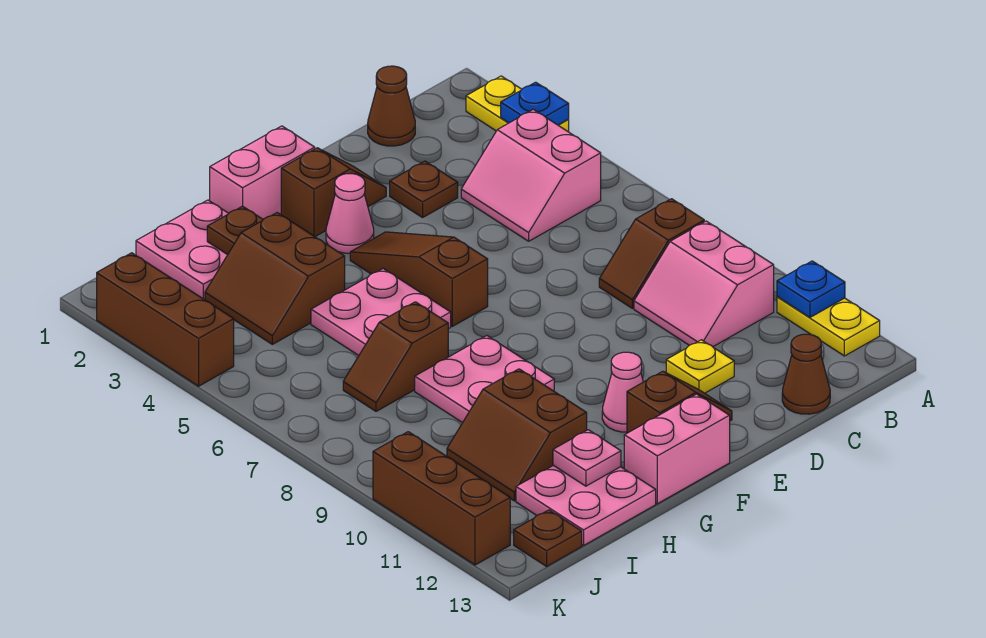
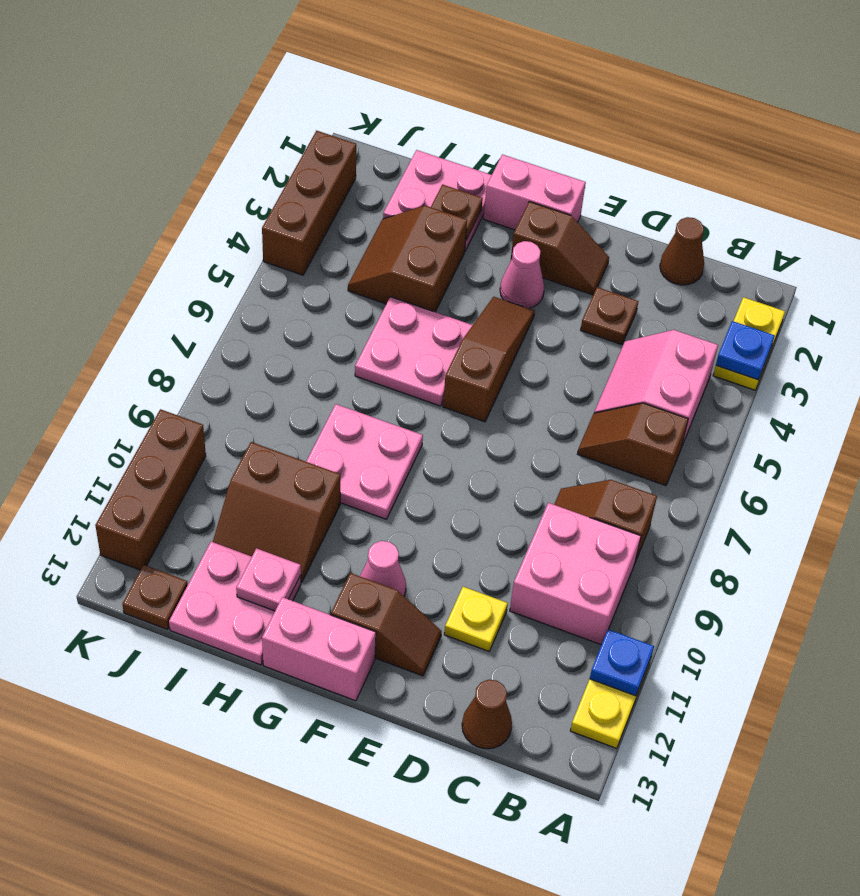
pink 2x2 slope [634,221,774,347] -> pink 2x2 brick [510,503,641,645]
brown 1x2 slope [343,302,448,411] -> brown 1x2 slope moved to [577,403,688,486]
brown 2x2 slope [447,369,587,501] -> brown 2x2 slope turned to [213,442,341,582]

